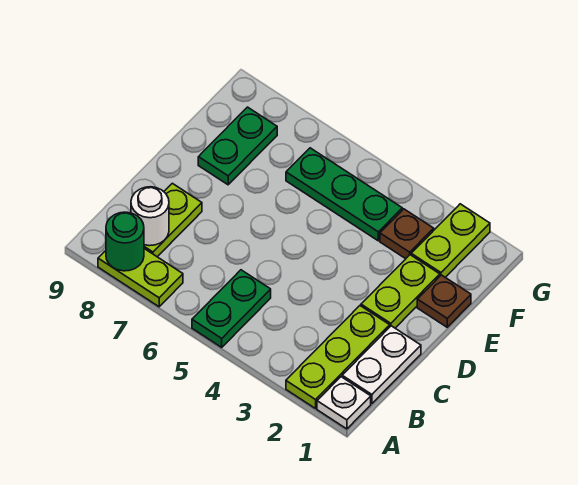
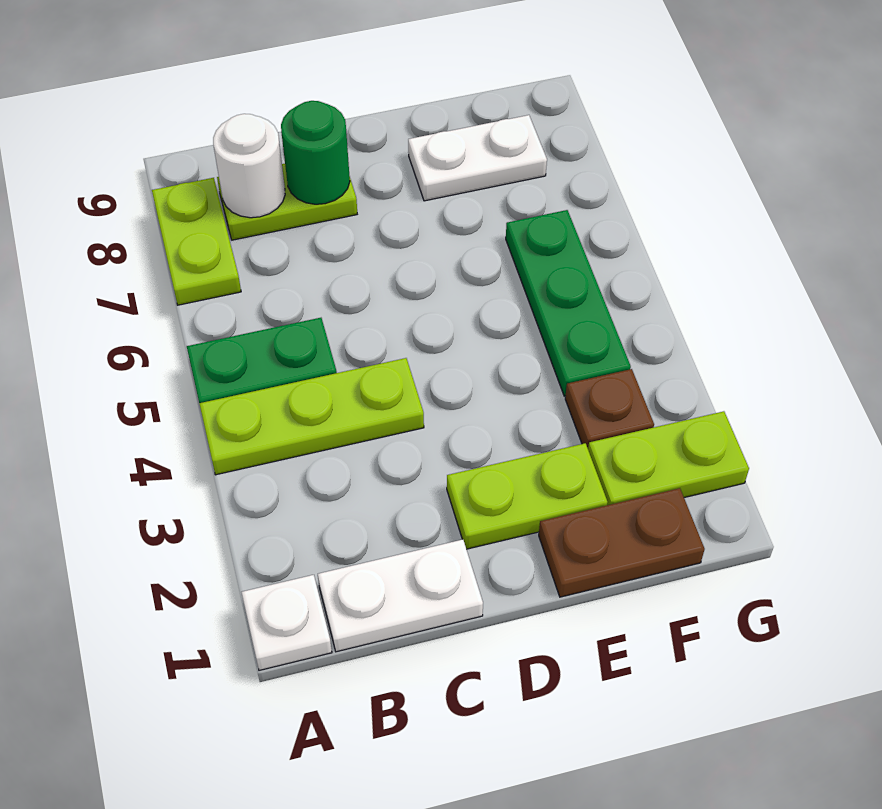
lime 1x3 plate [286,306,390,408] -> lime 1x3 plate moved to [199,358,424,475]
green 1x1 round brick [106,212,144,271] -> green 1x1 round brick moved to [281,101,350,204]
brown 1x1 plate [417,275,471,327] -> brown 1x2 plate [539,488,705,597]
green 1x2 plate [198,107,277,185] -> white 1x2 plate [408,115,547,201]

